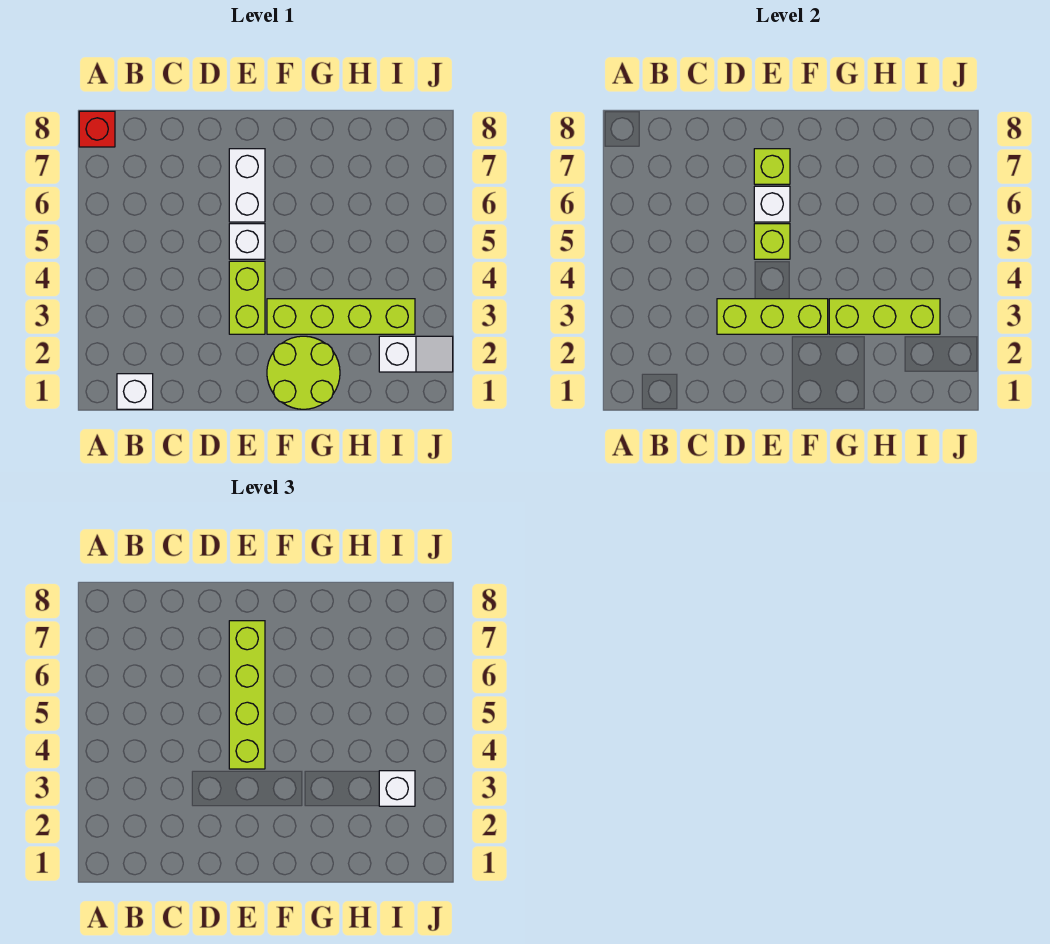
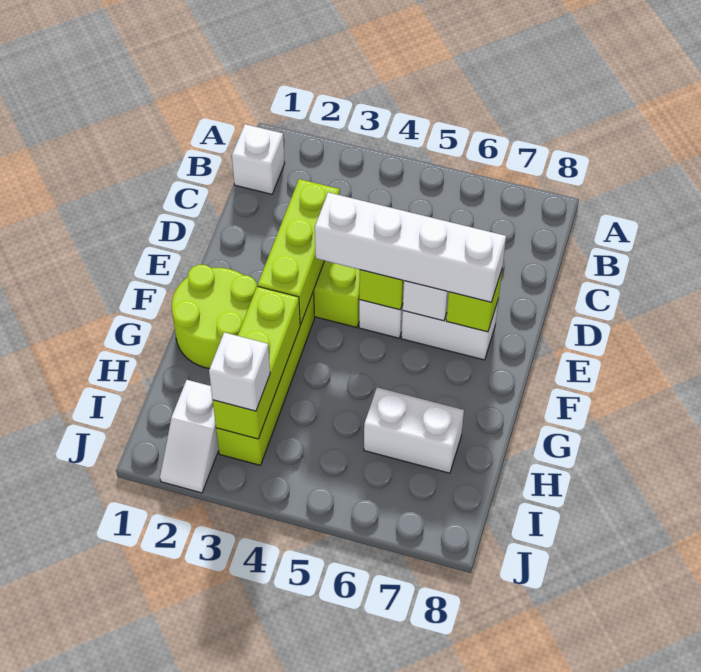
red 1x1 brick [79,111,115,147] -> none
lime 1x4 brick [229,621,265,769] -> white 1x4 brick [315,192,506,302]
none -> white 1x2 brick [364,387,464,473]

